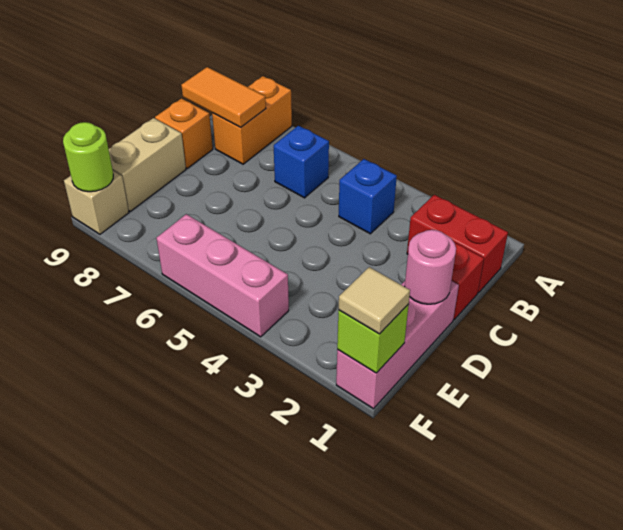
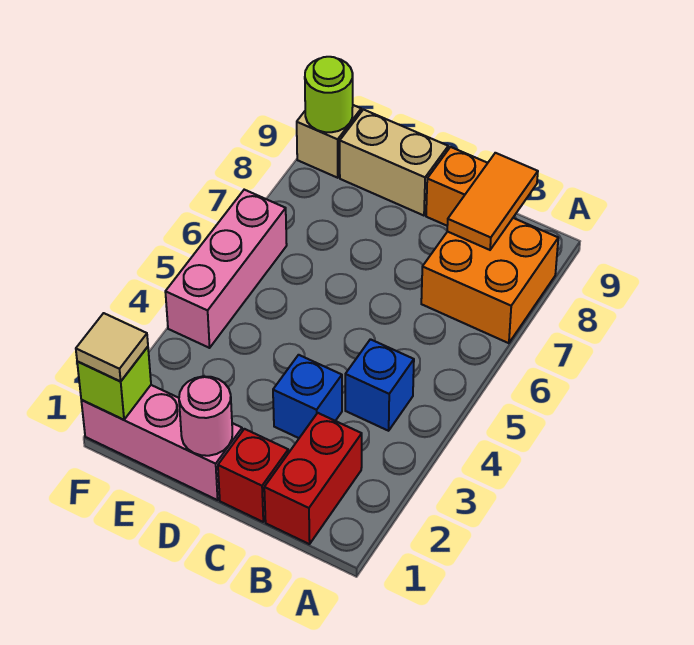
orange 1x2 brick [212,76,292,164] -> orange 2x2 brick [421,218,558,343]
blue 1x1 brick [274,126,329,198] -> blue 1x1 brick moved to [273,355,342,438]

